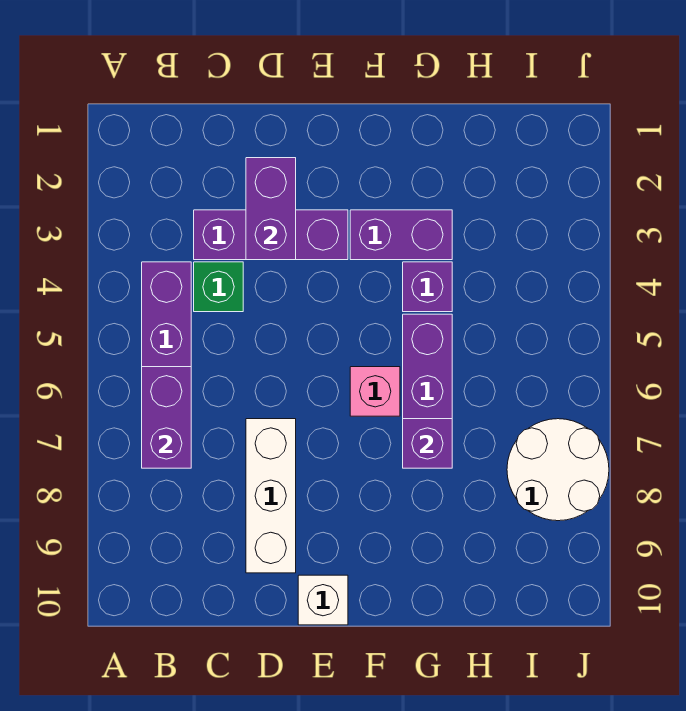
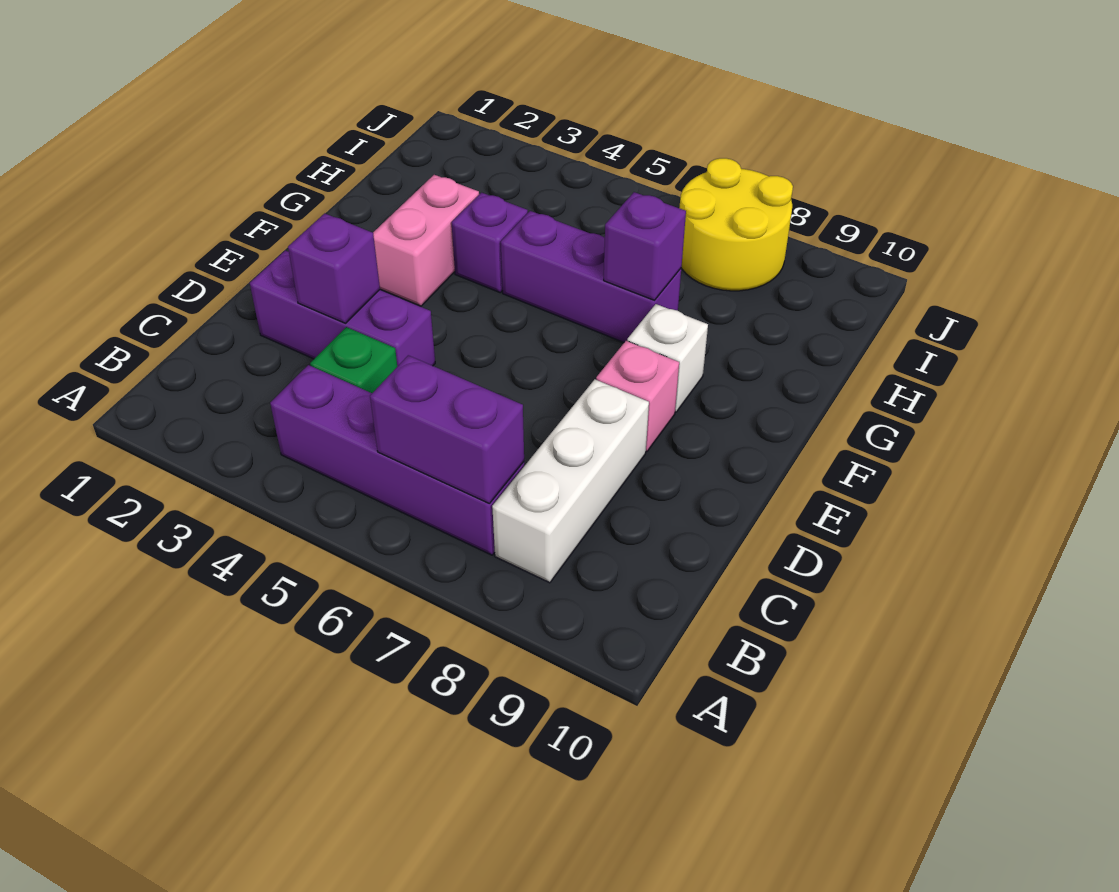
purple 1x3 brick [194,210,348,260] -> purple 1x3 brick turned to [250,250,435,367]
purple 1x2 brick [246,158,296,260] -> purple 1x1 brick [288,213,380,323]
white 1x3 brick [246,419,296,573] -> white 1x3 brick turned to [492,379,649,583]
white 1x1 brick [298,575,348,625] -> white 1x1 brick moved to [627,304,708,412]
purple 1x2 brick [350,210,452,260] -> pink 1x2 brick [373,175,479,306]
pink 1x1 brick [350,367,400,416] -> pink 1x1 brick moved to [596,341,679,452]
white 2x2 round brick [507,419,609,521] -> yellow 2x2 round brick [680,158,793,291]

